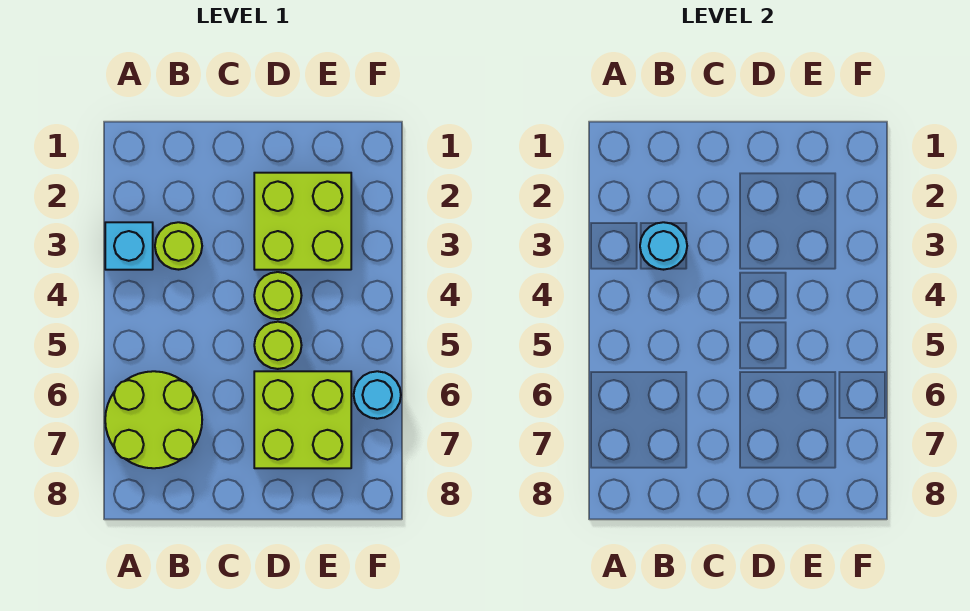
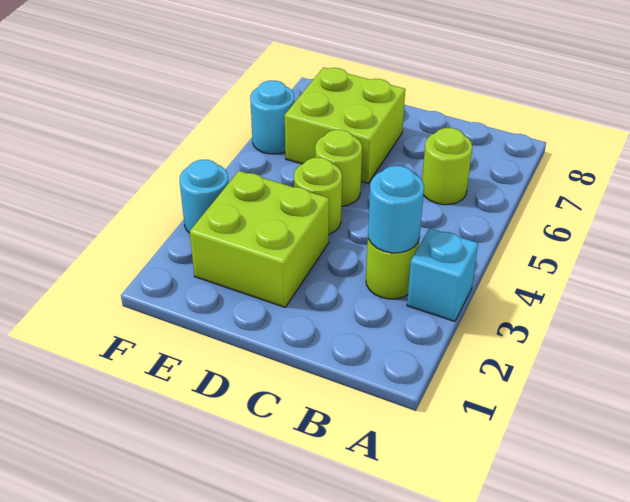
lime 2x2 round brick [105,371,202,468] -> lime 1x1 round brick [422,128,472,205]
none -> cyan 1x1 round brick [180,160,229,233]

